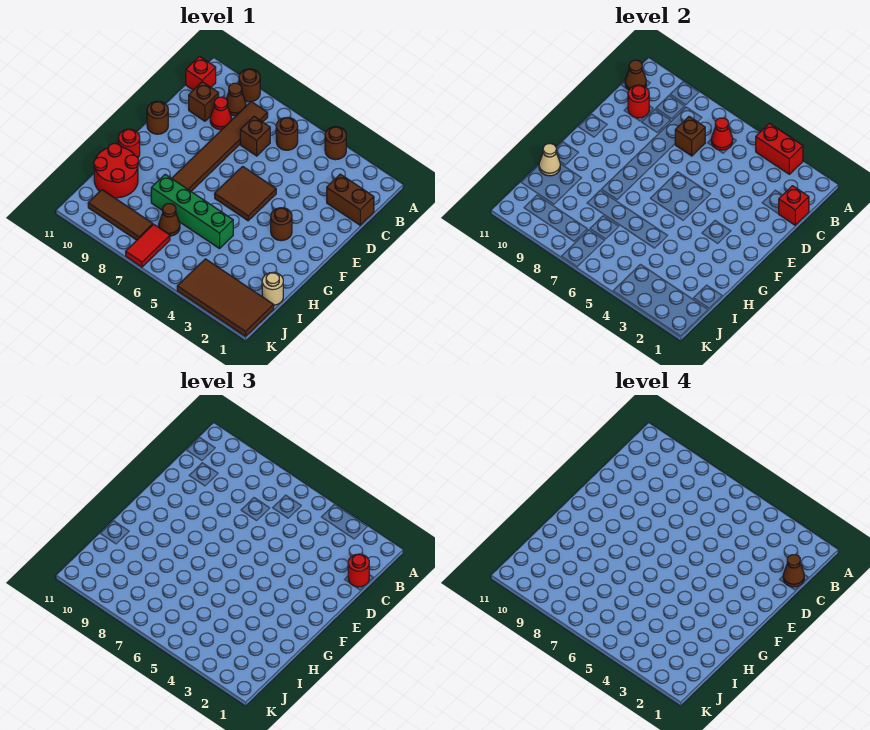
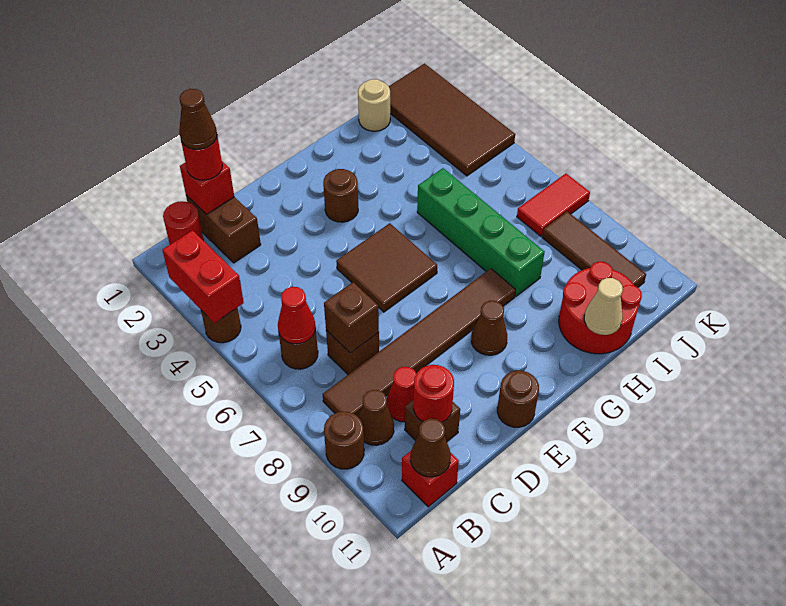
red 1x1 round brick [118,129,140,158] -> red 1x1 round brick moved to [163,201,204,244]
brown 1x1 cone [159,204,180,236] -> brown 1x1 cone moved to [471,301,507,355]

